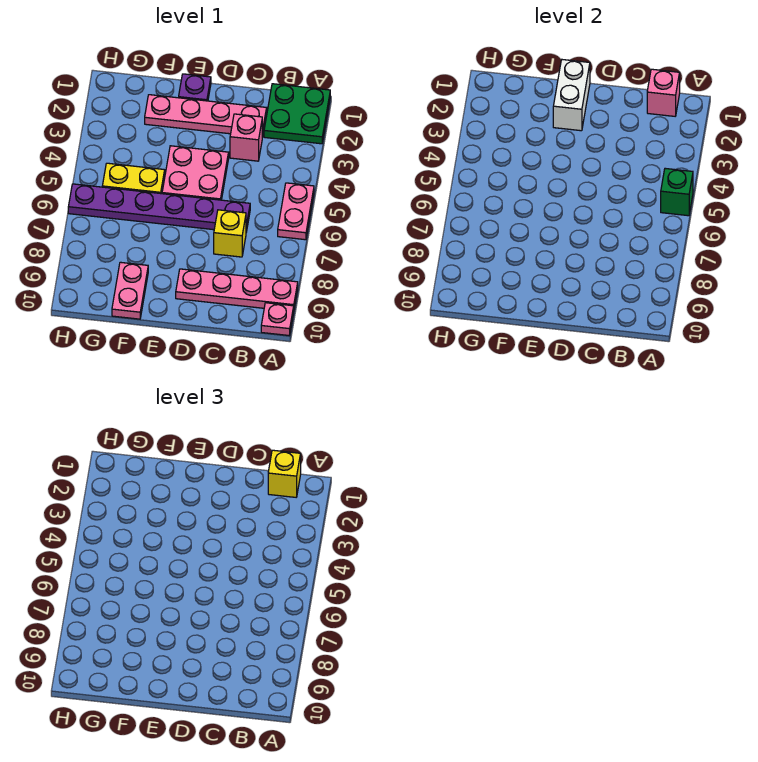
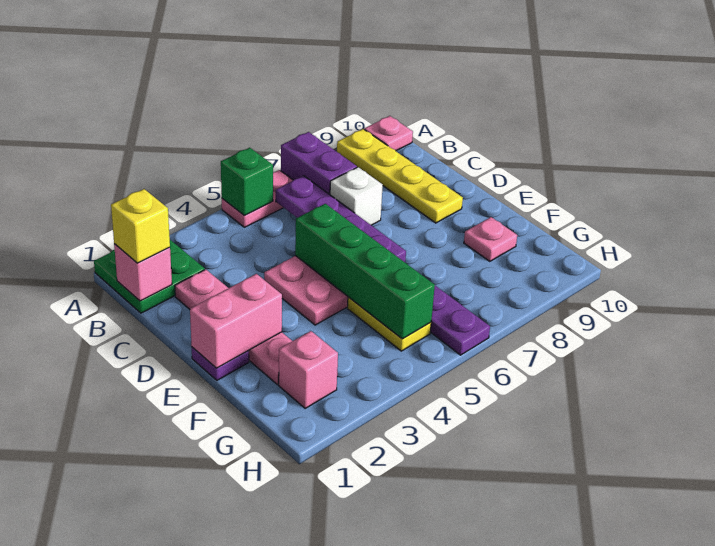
none -> purple 1x2 brick [281,132,357,195]
pink 1x4 plate [176,269,298,308] -> yellow 1x4 plate [337,129,463,223]
none -> purple 1x4 plate [276,176,406,262]
pink 1x1 brick [230,114,262,161] -> pink 1x1 brick moved to [279,331,338,408]
yellow 1x1 brick [214,210,246,257] -> white 1x1 brick [330,167,383,225]
none -> green 1x4 brick [295,204,435,339]
white 1x2 brick [553,60,590,131] -> pink 1x2 brick [190,274,282,368]
pink 1x2 plate [112,262,148,319] -> pink 1x1 plate [464,217,517,261]

